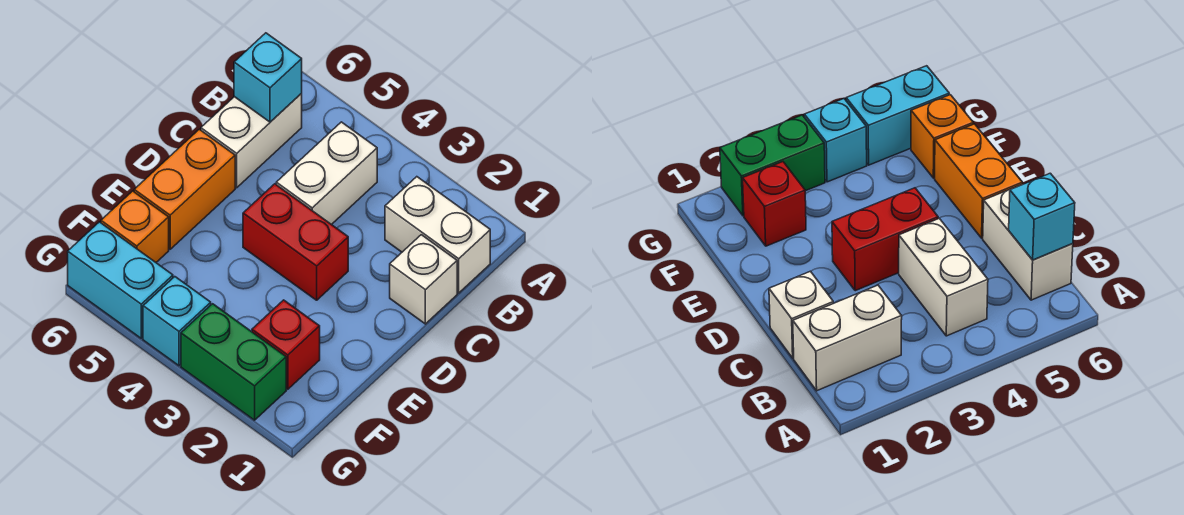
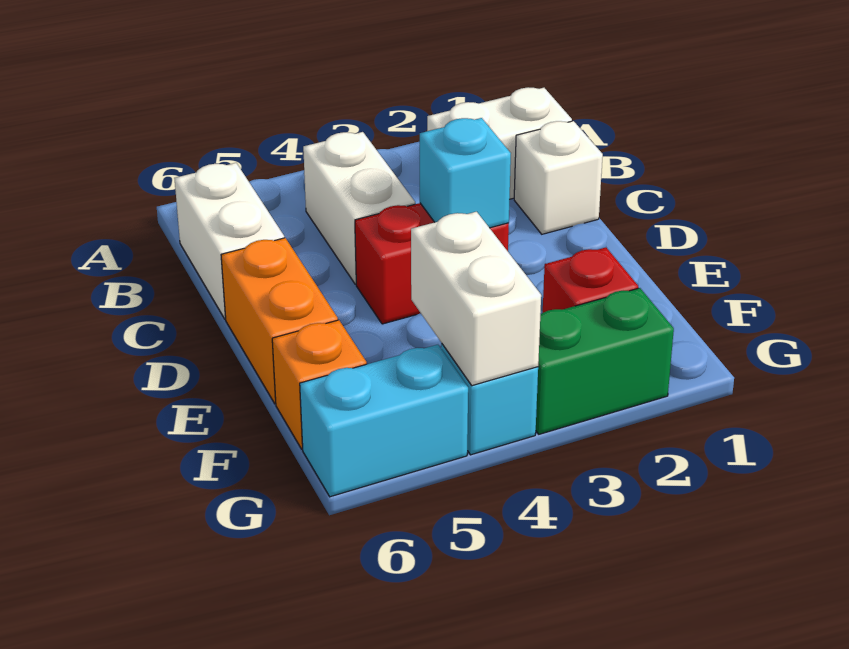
cyan 1x1 brick [234,33,302,122] -> cyan 1x1 brick moved to [420,118,511,228]
none -> white 1x2 brick [411,212,541,386]

